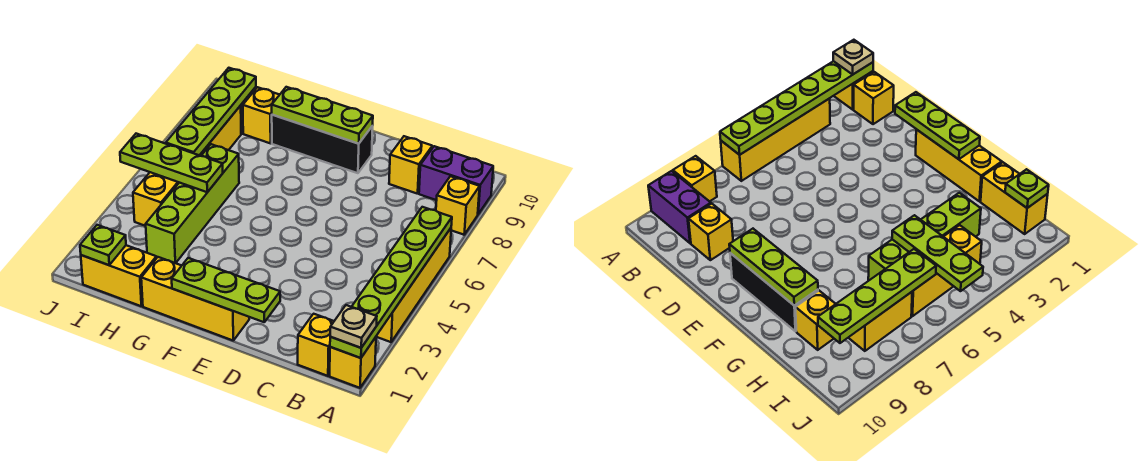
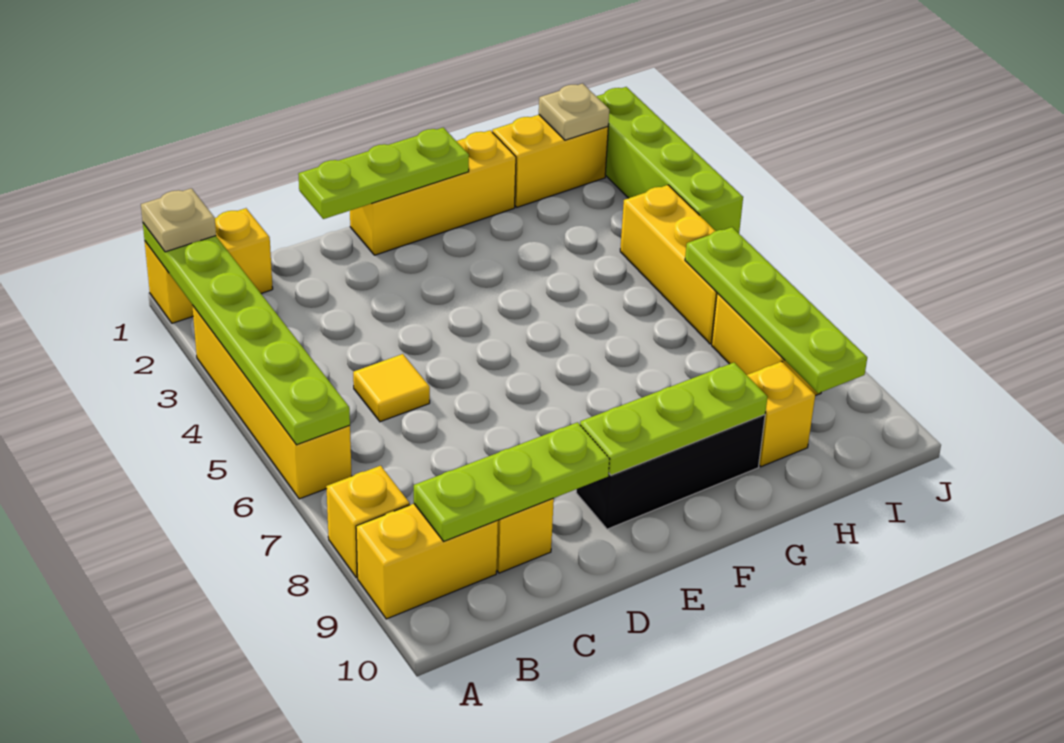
purple 1x2 brick [419,146,493,214] -> yellow 1x2 brick [356,504,498,619]
none -> yellow 1x1 tile [353,354,430,422]
lime 1x4 brick [146,144,239,263] -> lime 1x4 brick moved to [596,87,743,233]
lime 1x3 plate [120,134,223,192] -> lime 1x3 plate moved to [414,422,610,541]
lime 1x1 plate [80,225,126,265] -> tan 1x1 plate [539,84,609,140]

